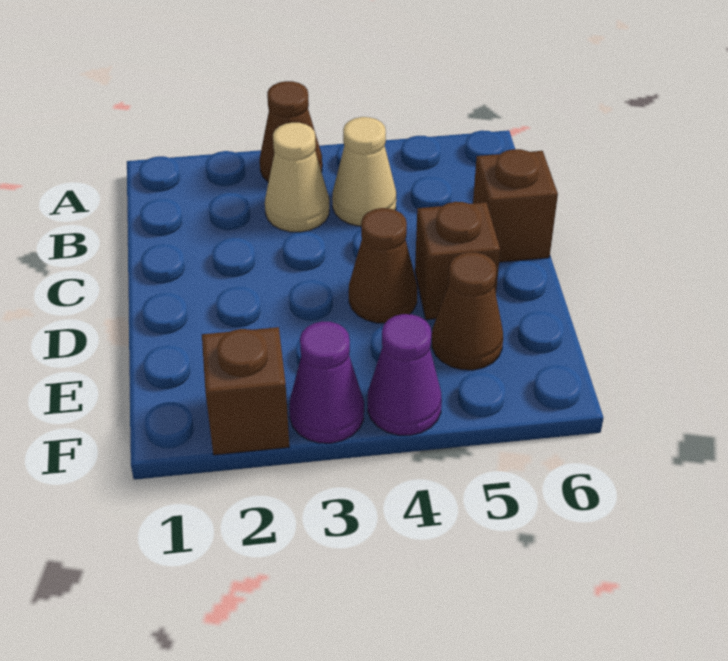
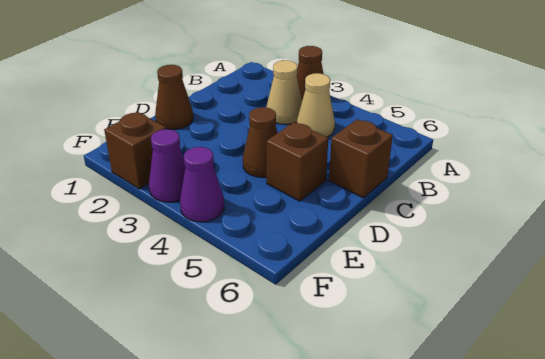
brown 1x1 cone [432,252,503,370] -> brown 1x1 cone moved to [155,65,193,129]

